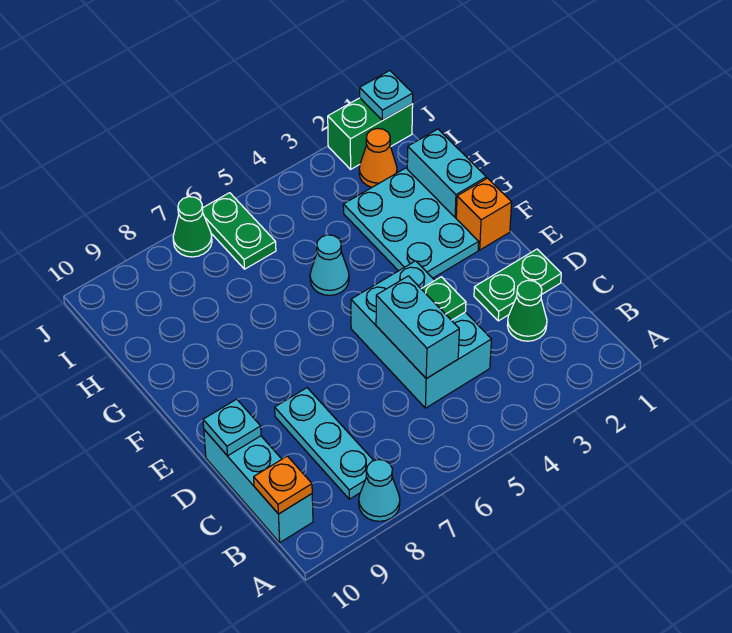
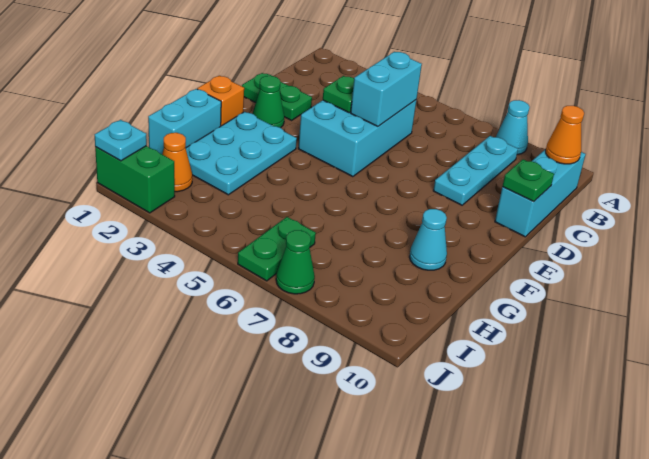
orange 1x1 plate [254,456,312,514] -> orange 1x1 cone [546,106,584,164]
green 1x1 cone [507,280,547,341] -> green 1x1 cone moved to [253,76,284,128]
cyan 1x1 plate [203,399,261,456] -> green 1x1 plate [502,159,554,202]
cyan 1x1 cone [310,235,349,295] -> cyan 1x1 cone moved to [409,209,447,270]

